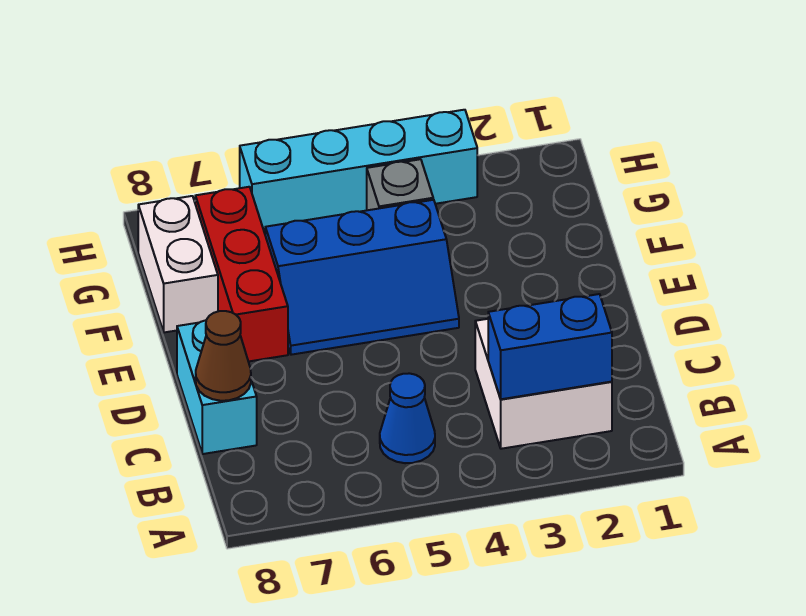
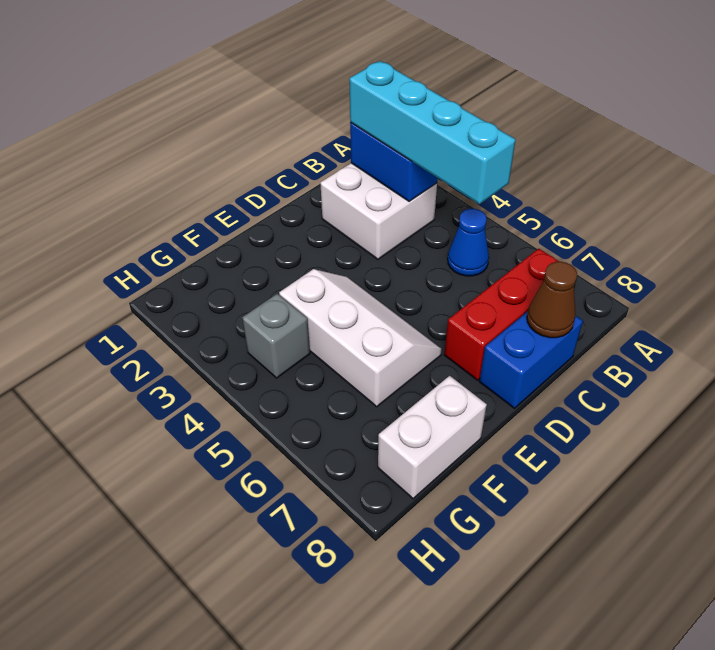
cyan 1x2 brick [177,320,257,454] -> blue 1x2 brick [479,311,583,408]
blue 2x3 slope [265,200,459,355] -> white 2x3 slope [279,269,442,407]
red 1x3 brick [195,187,288,362] -> red 1x3 brick moved to [444,249,559,380]
cyan 1x4 brick [240,110,477,231] -> cyan 1x4 brick moved to [349,61,516,204]

